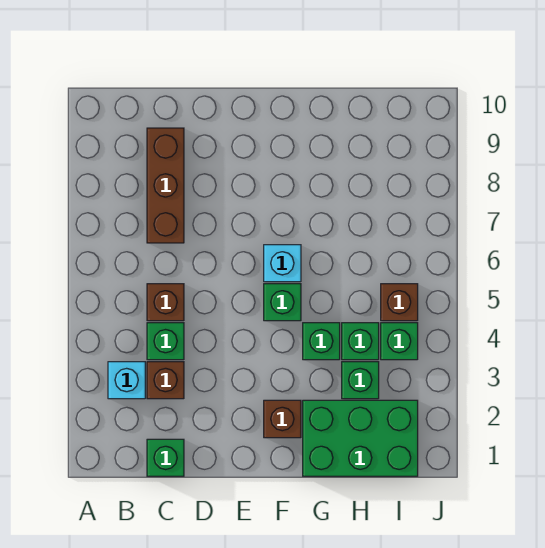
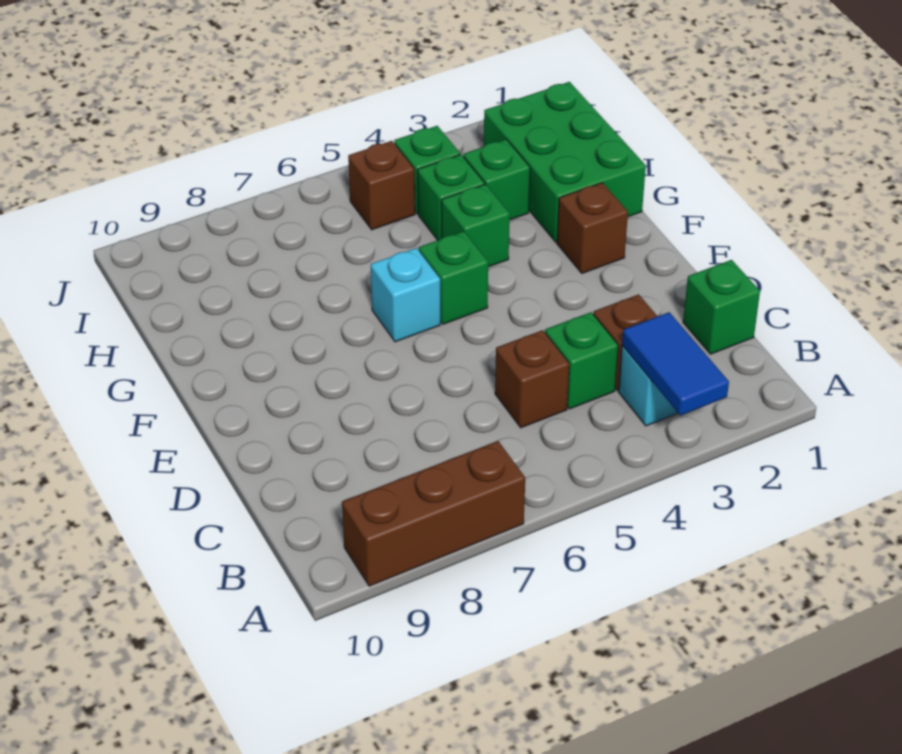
none -> blue 1x2 tile [622,312,729,416]
brown 1x3 brick [147,128,184,243] -> brown 1x3 brick moved to [342,441,525,586]

